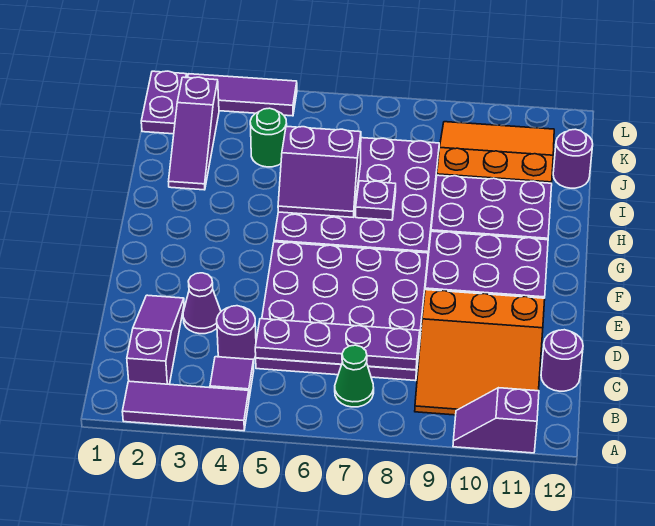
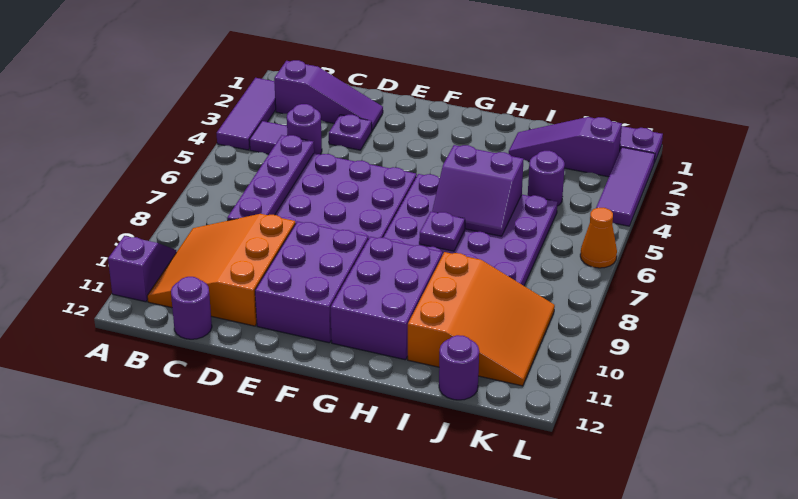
green 1x1 cone [335,345,374,407] -> none
purple 1x1 cone [183,273,221,334] -> purple 1x1 plate [329,115,372,150]
purple 2x2 slope [278,126,361,217] -> purple 2x2 slope turned to [432,145,524,236]
green 1x1 round brick [250,108,287,167] -> purple 1x1 round brick [528,151,565,206]
none -> orange 1x1 cone [580,208,617,268]

